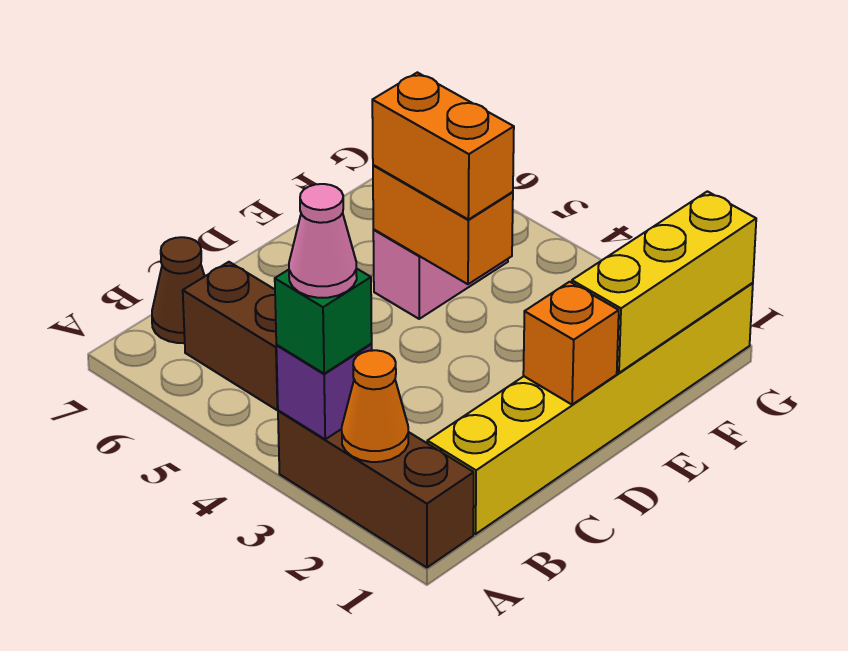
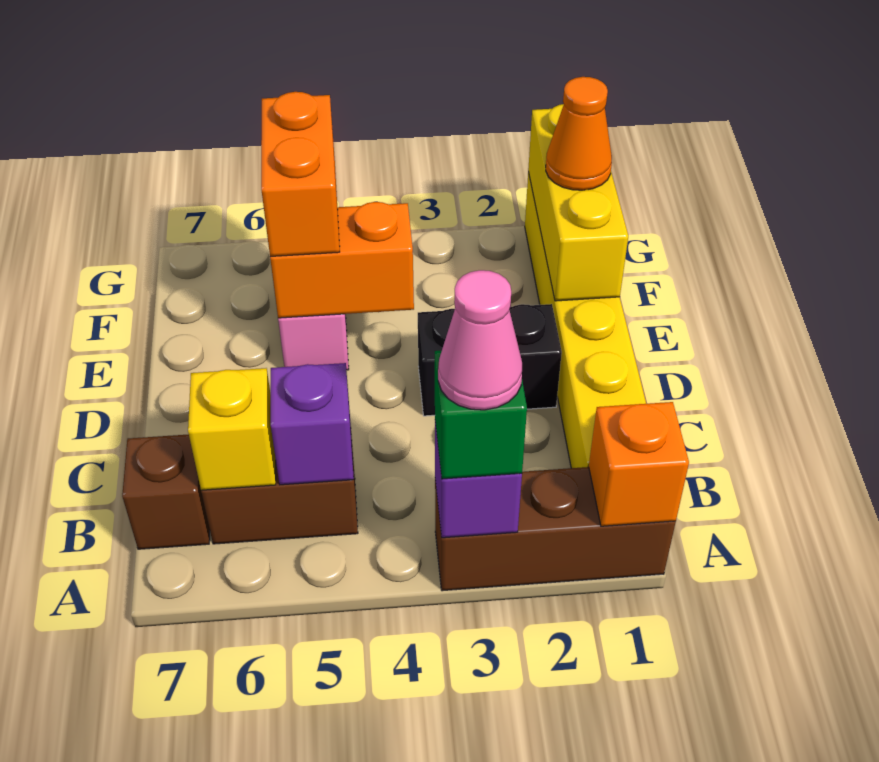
orange 1x1 cone [342,350,408,462] -> orange 1x1 cone moved to [546,77,612,190]
none -> purple 1x1 brick [271,363,354,485]
none -> yellow 1x1 brick [188,368,276,491]
brown 1x1 cone [152,237,205,343] -> brown 1x1 brick [122,434,210,549]
orange 1x1 brick [523,282,619,405] -> orange 1x1 brick moved to [589,402,689,526]
none -> black 1x2 brick [418,304,562,416]
orange 1x2 brick [372,72,514,220] -> orange 1x2 brick turned to [261,92,340,256]

